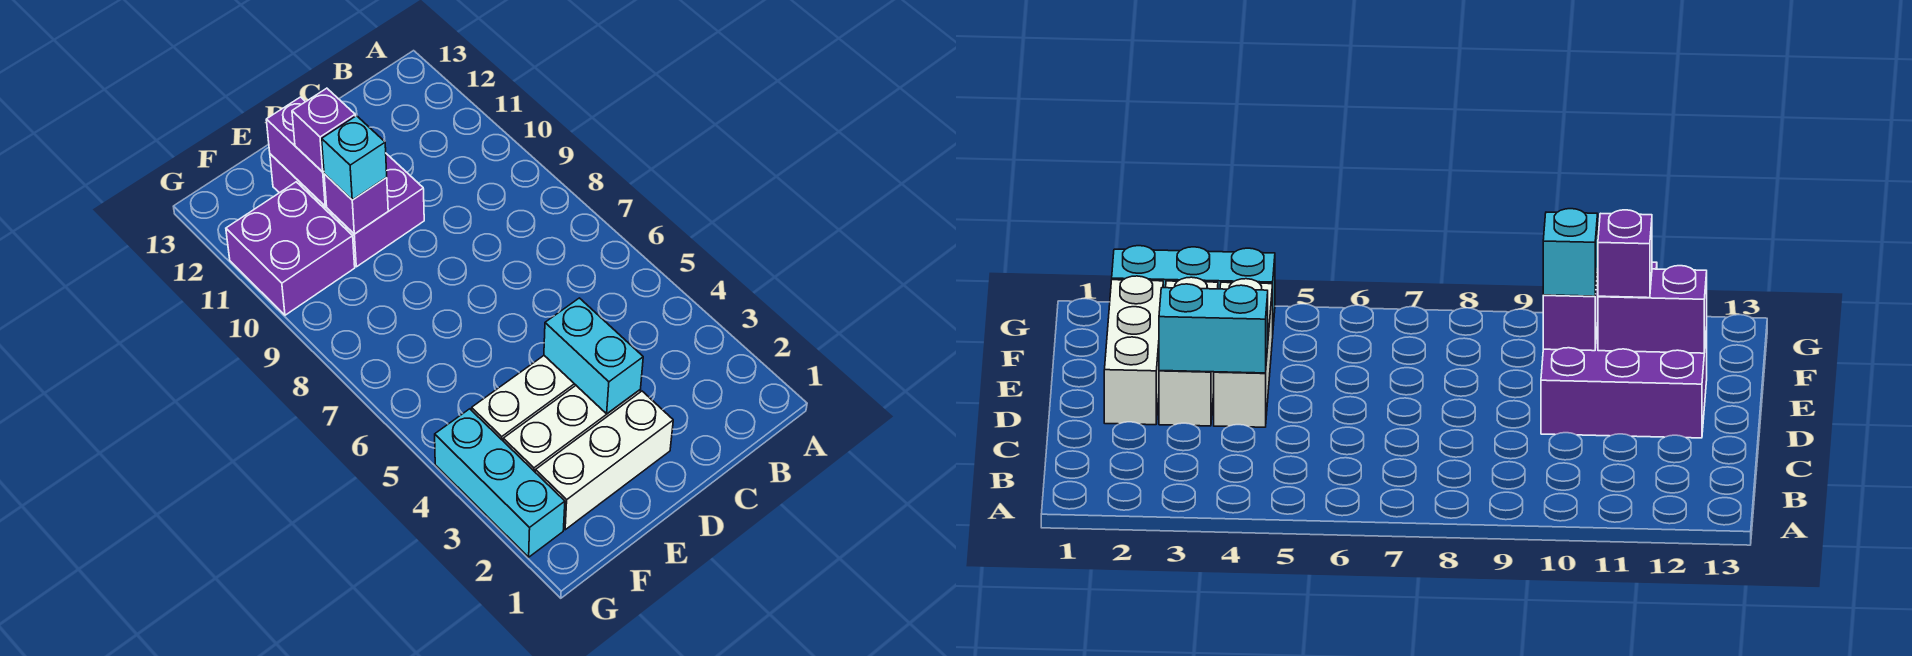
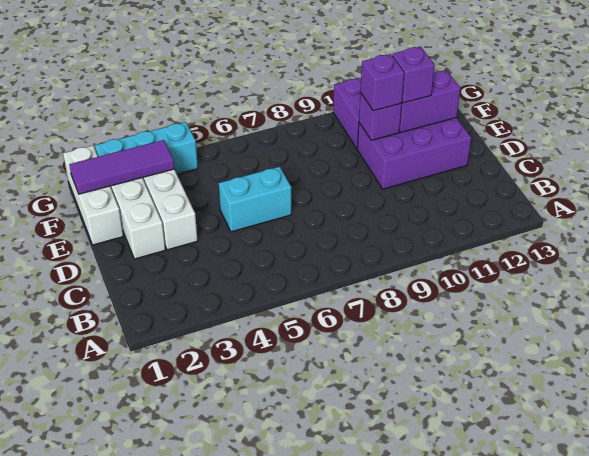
cyan 1x2 brick [544,298,643,414] -> cyan 1x2 brick moved to [219,167,291,232]
white 1x3 brick [472,356,576,440] -> white 1x3 brick moved to [63,146,123,245]
cyan 1x1 brick [322,116,387,200] -> purple 1x1 brick [360,54,404,111]
none -> purple 1x3 tile [69,140,174,194]

